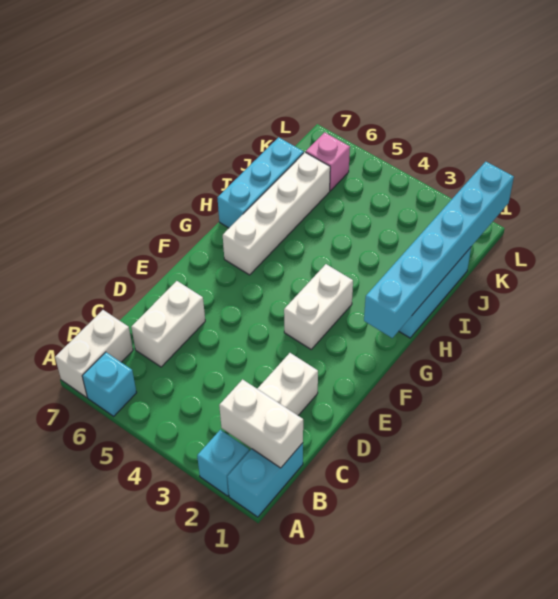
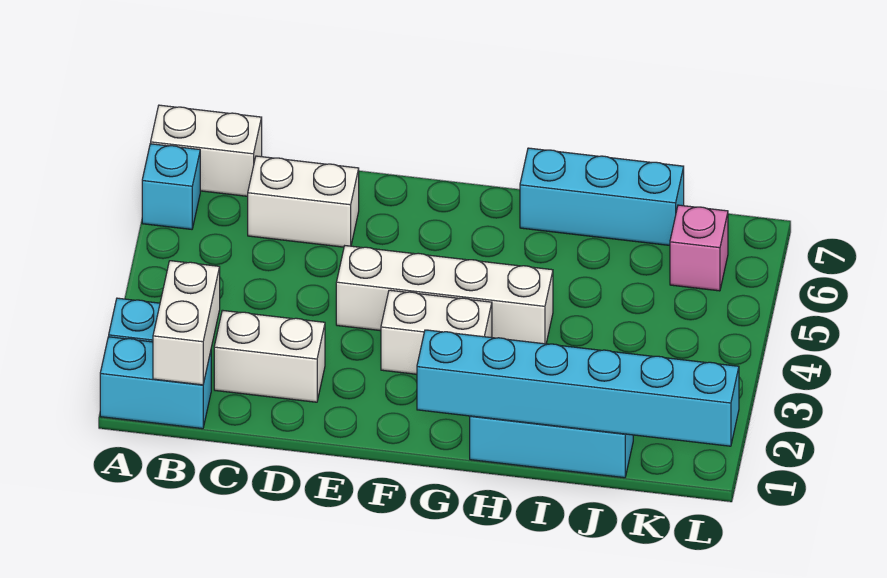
white 1x4 brick [223,152,330,275] -> white 1x4 brick moved to [336,246,553,344]

